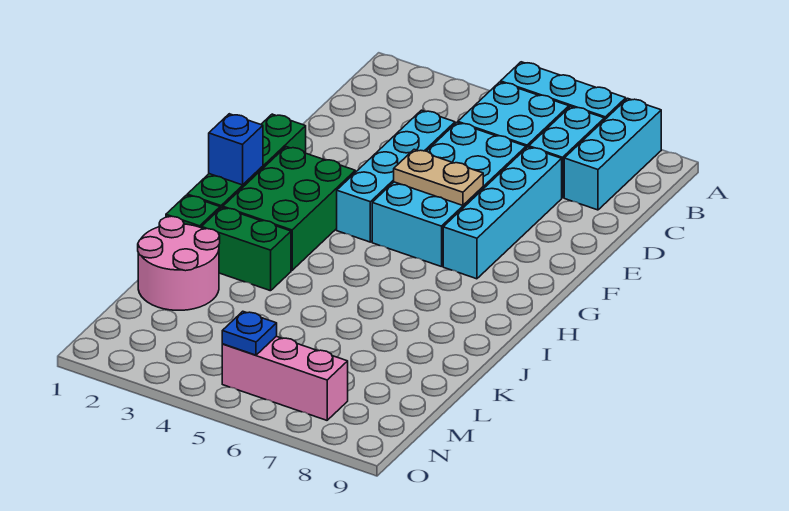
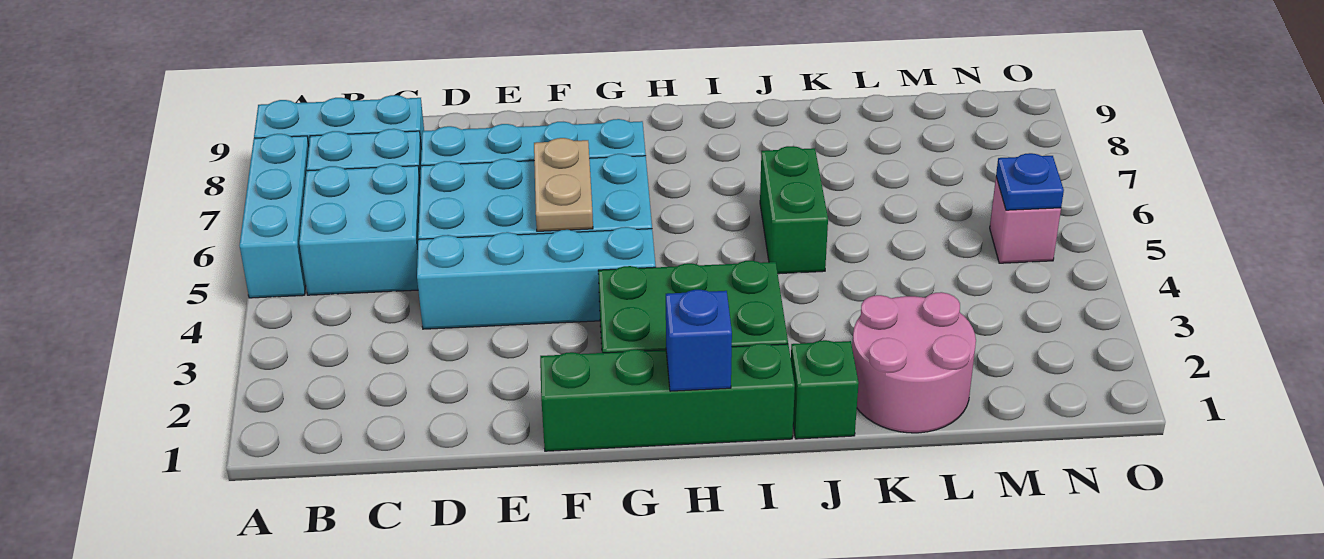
green 1x2 brick [201,208,291,291] -> green 1x2 brick moved to [760,146,828,274]
pink 1x3 brick [222,336,348,420] -> pink 1x1 brick [990,177,1061,263]

